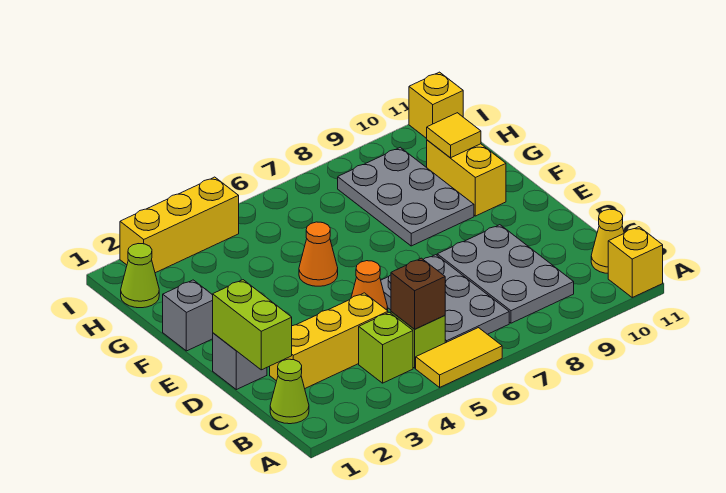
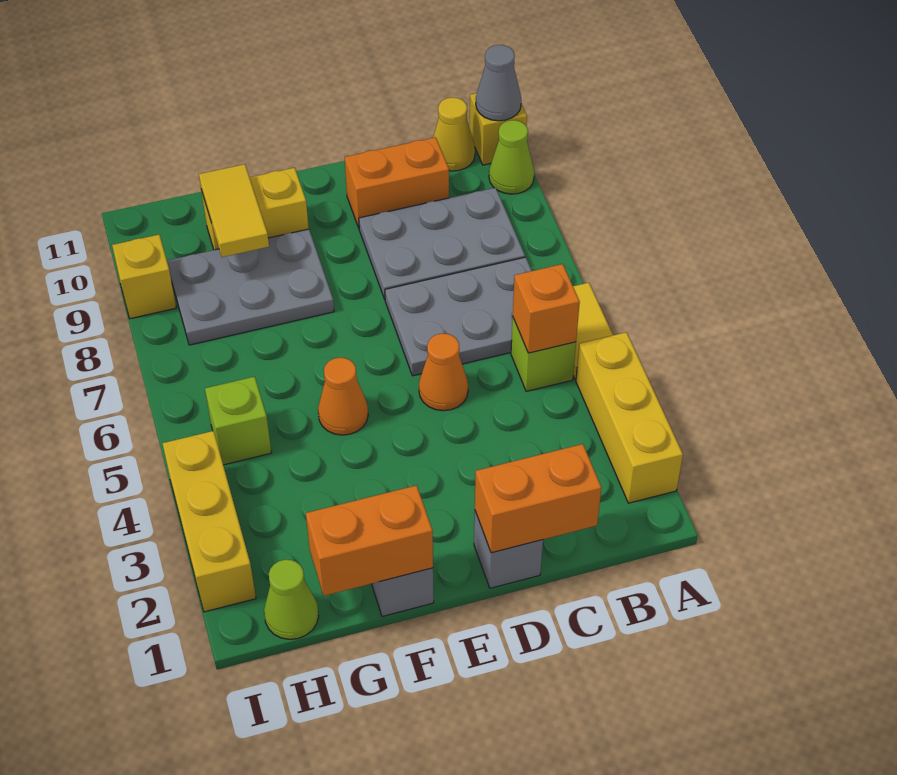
none -> grey 1x1 cone [476,45,521,121]
lime 1x1 cone [270,359,309,424] -> lime 1x1 cone moved to [489,120,534,194]
lime 1x1 brick [359,312,413,383] -> lime 1x1 brick moved to [205,377,272,465]
brown 1x1 brick [391,258,445,329] -> orange 1x1 brick [513,264,580,353]
lime 1x2 brick [213,280,292,370] -> orange 1x2 brick [475,444,601,553]
yellow 1x3 brick [270,293,388,388] -> yellow 1x3 brick moved to [576,332,683,503]
none -> orange 1x2 brick [345,137,449,228]
none -> orange 1x2 brick [306,485,433,596]
yellow 1x1 tile [427,113,481,158] -> yellow 1x2 tile [199,164,269,257]
yellow 1x1 brick [409,72,463,138] -> yellow 1x1 brick moved to [112,235,176,319]

